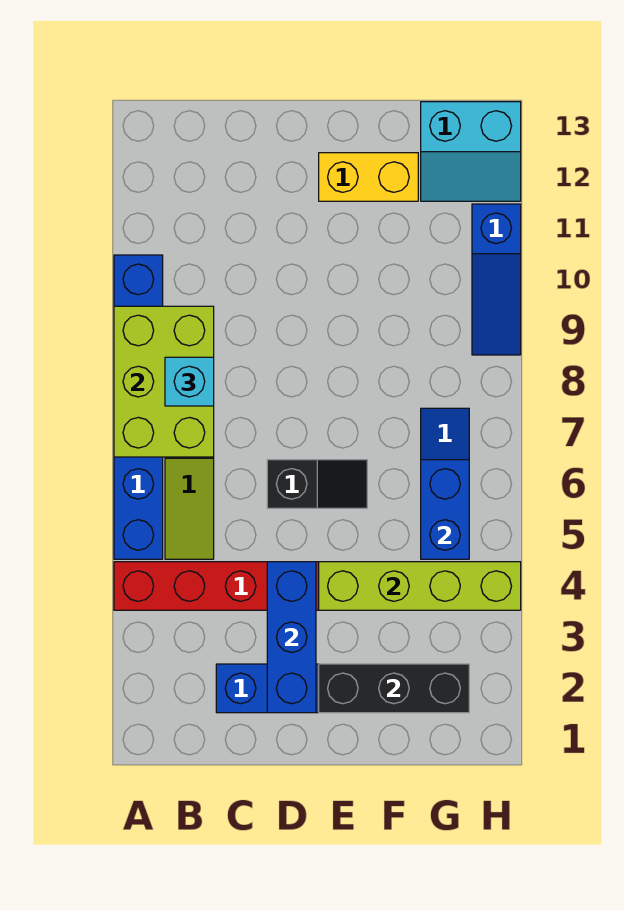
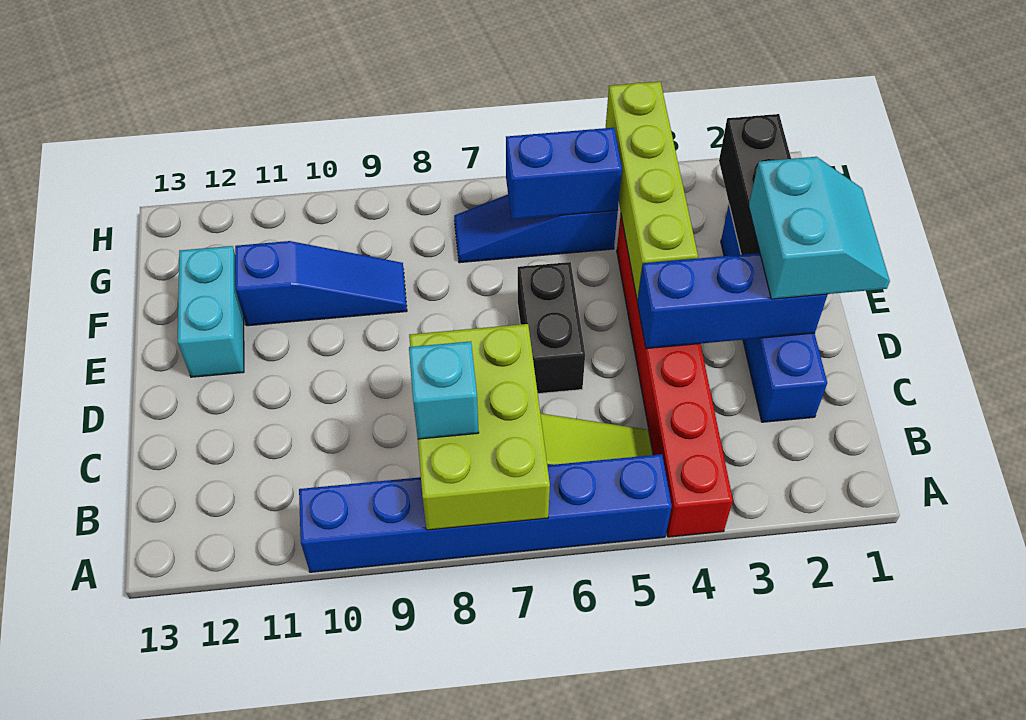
lime 2x3 brick [114,306,214,457] -> lime 2x3 brick turned to [409,324,550,530]
black 1x2 slope [267,460,367,508] -> black 1x2 brick [518,262,585,394]
yellow 1x2 brick [319,153,418,201] -> cyan 1x2 brick [178,246,244,377]
cyan 2x2 slope [421,102,521,201] -> cyan 2x2 slope moved to [749,157,890,299]
blue 1x3 slope [472,204,521,355] -> blue 1x3 slope moved to [235,241,407,326]

